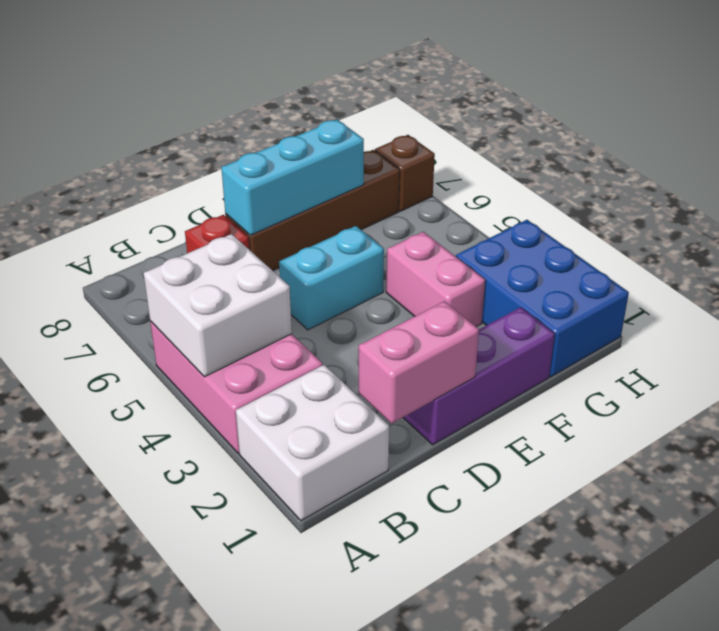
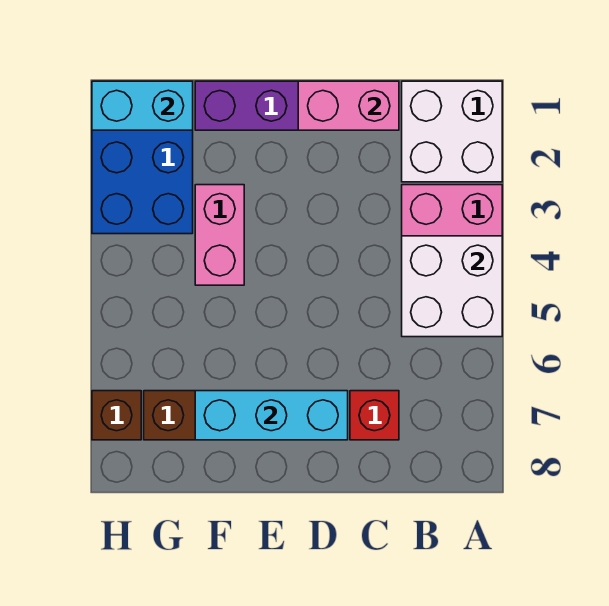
cyan 1x2 brick [279,226,384,330] -> cyan 1x2 brick moved to [92,81,193,130]

